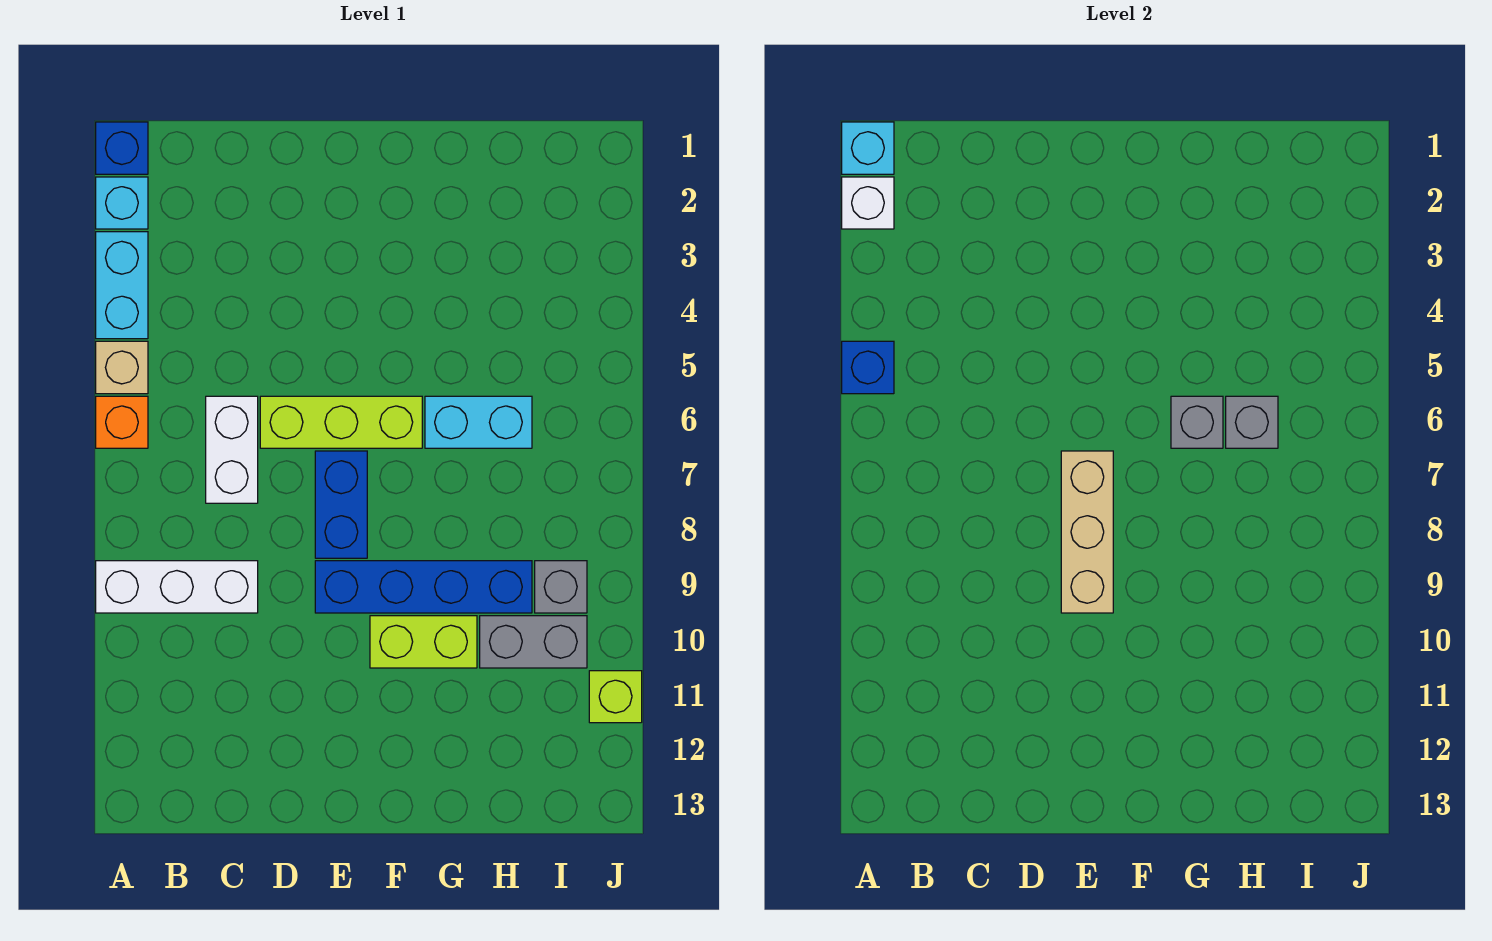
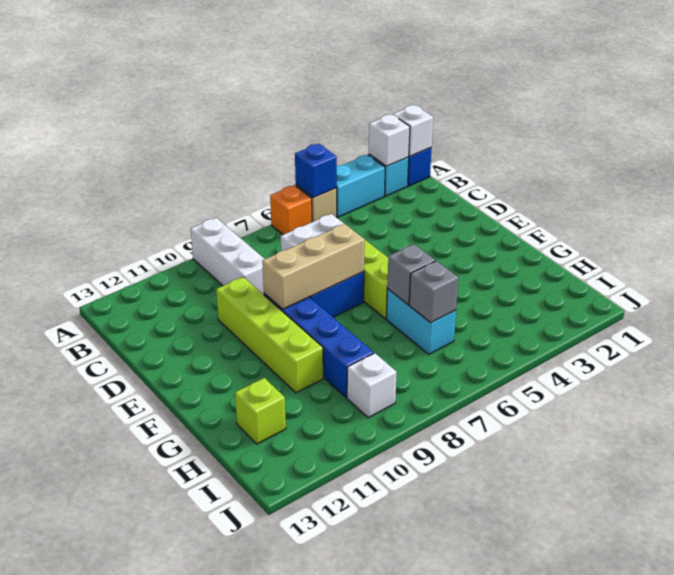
cyan 1x1 brick [842,122,894,174] -> white 1x1 brick [393,105,433,156]
lime 1x2 brick [370,616,477,668] -> lime 1x4 brick [216,277,323,393]
grey 1x2 brick [480,616,587,668] -> none
grey 1x1 brick [535,561,587,613] -> white 1x1 brick [347,353,397,418]
lime 1x1 brick [589,671,642,723] -> lime 1x1 brick moved to [235,378,286,444]

